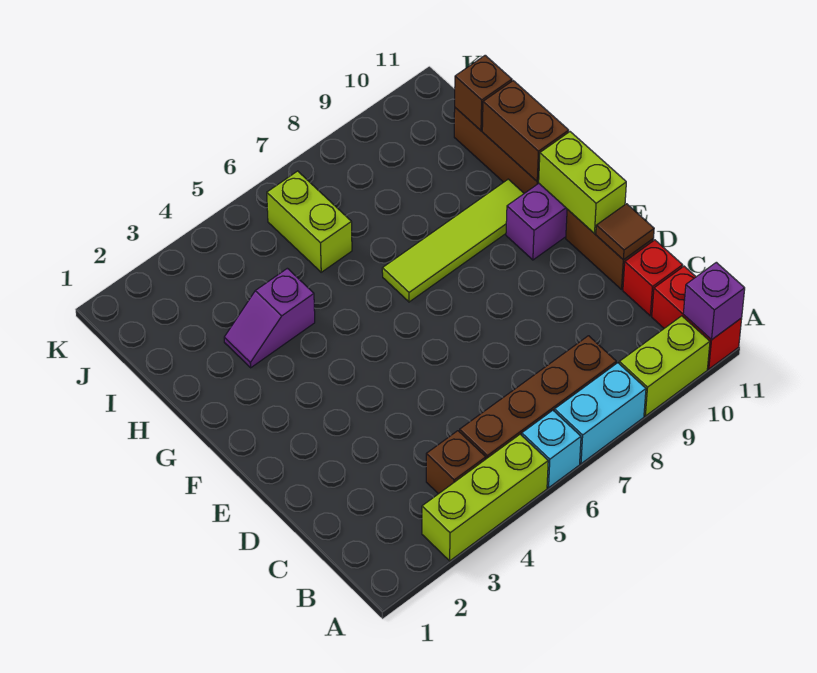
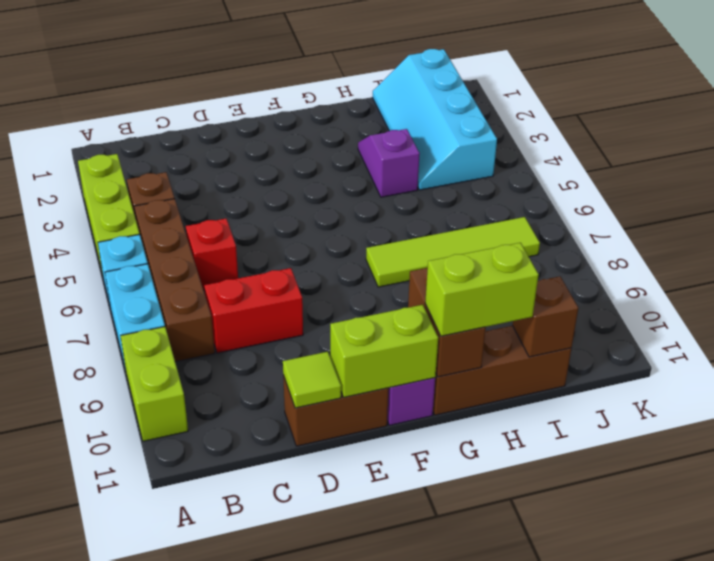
red 1x2 brick [652,266,742,369] -> red 1x2 brick moved to [204,268,303,353]
purple 1x1 brick [683,262,745,340] -> none
red 1x1 brick [623,240,683,316] -> red 1x1 brick moved to [186,219,238,290]
brown 1x1 tile [596,204,654,260] -> lime 1x1 tile [283,352,341,408]
lime 1x4 tile [382,179,524,302] -> lime 1x4 tile turned to [366,217,540,287]
brown 1x2 brick [482,81,569,182] -> brown 1x2 brick turned to [408,268,486,377]
none -> cyan 2x4 slope [372,49,497,190]
lime 1x2 brick [267,171,352,272] -> lime 1x2 brick moved to [425,243,539,336]

